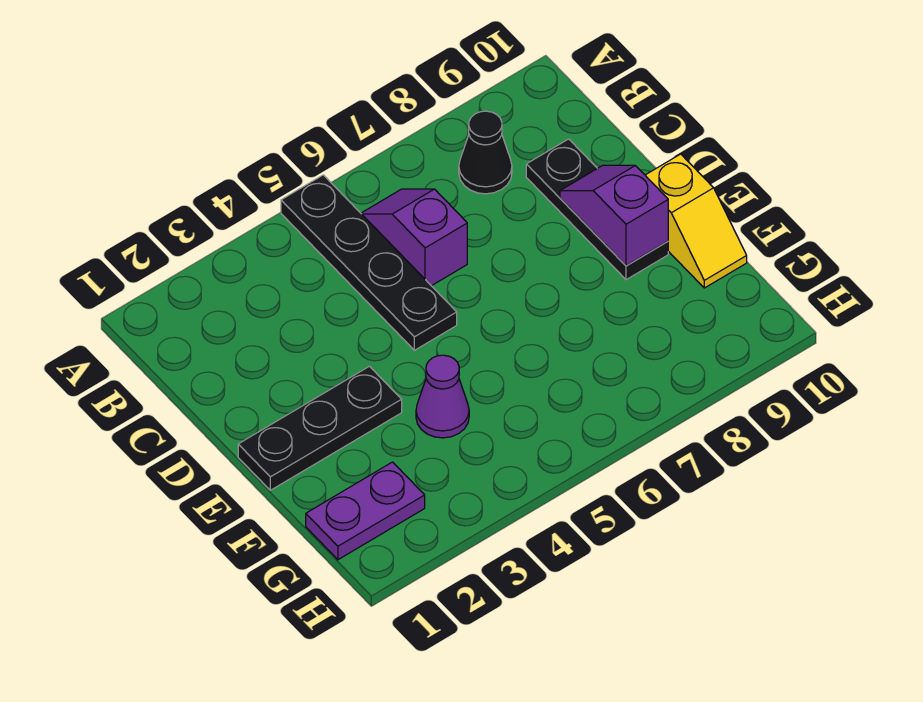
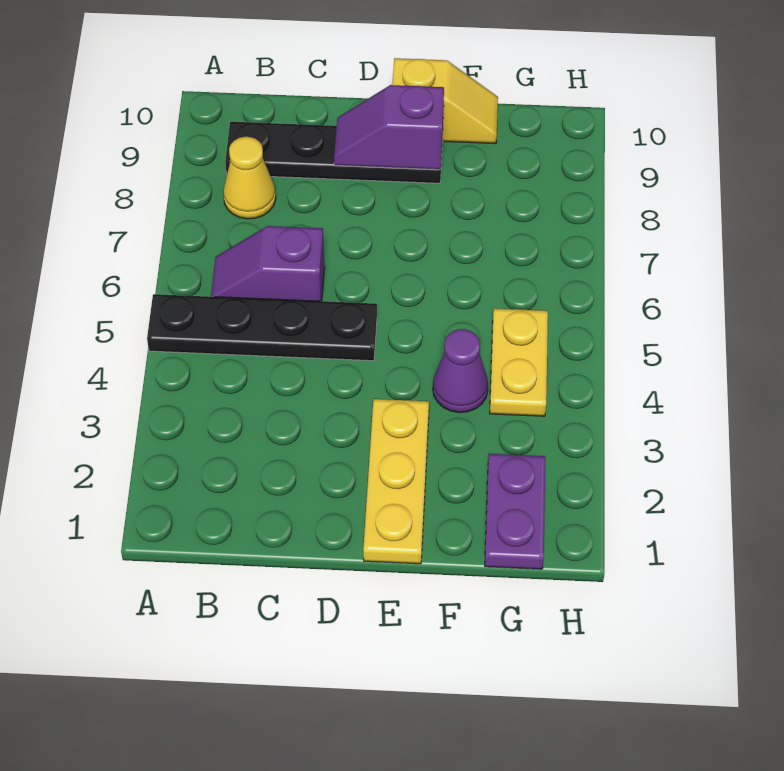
black 1x1 cone [459,111,512,194] -> yellow 1x1 cone [223,137,276,219]
black 1x3 plate [526,139,668,280] -> black 1x4 plate [225,122,443,183]
black 1x3 plate [238,366,402,490] -> yellow 1x3 plate [363,399,429,564]
none -> yellow 1x2 plate [490,308,548,416]

